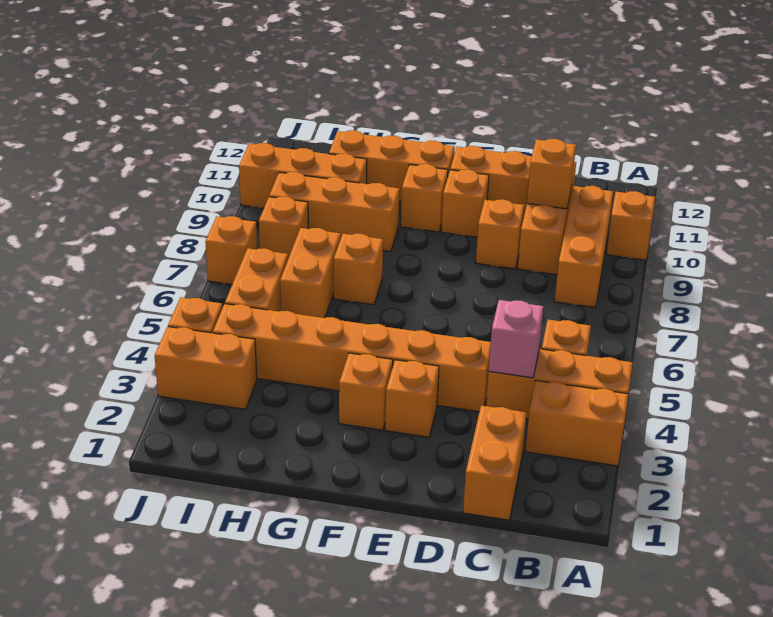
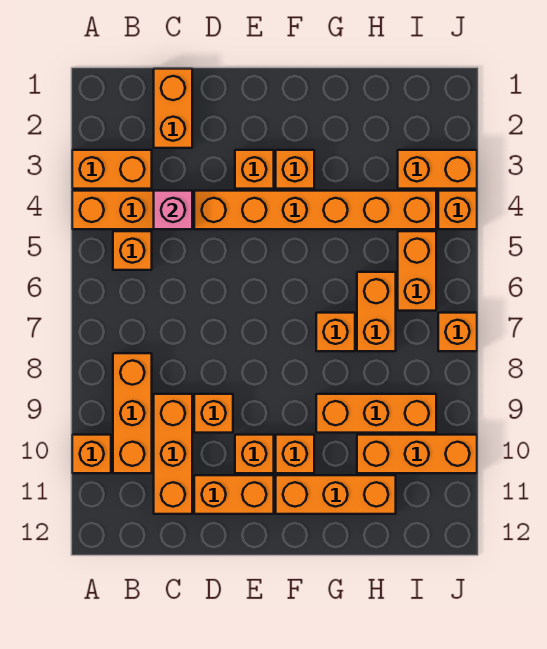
orange 1x1 brick [527,139,576,209] -> none
orange 1x1 brick [259,197,308,258] -> none

